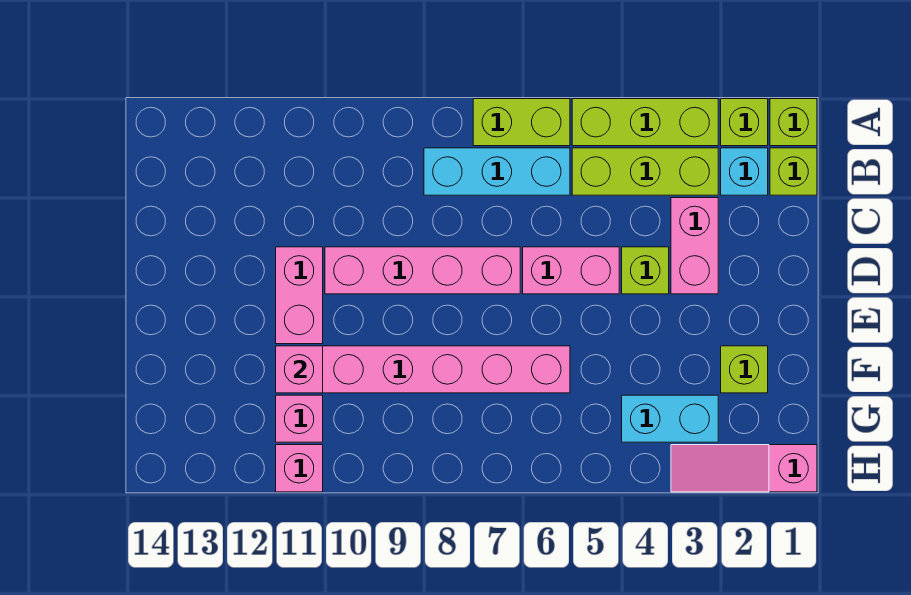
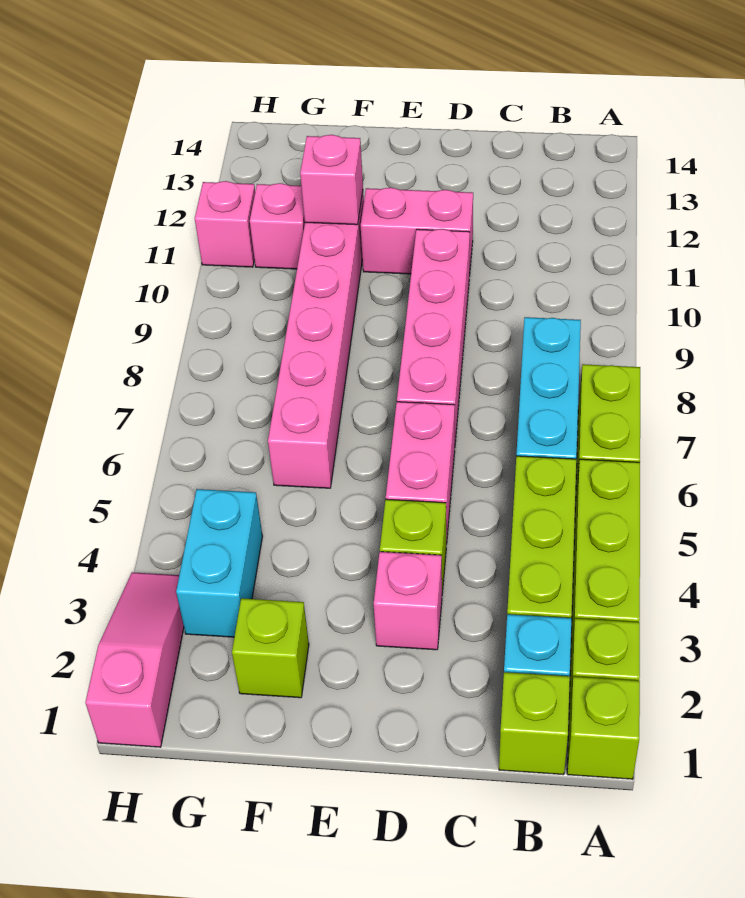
pink 1x2 brick [671,198,718,294] -> pink 1x1 brick [374,552,442,650]

